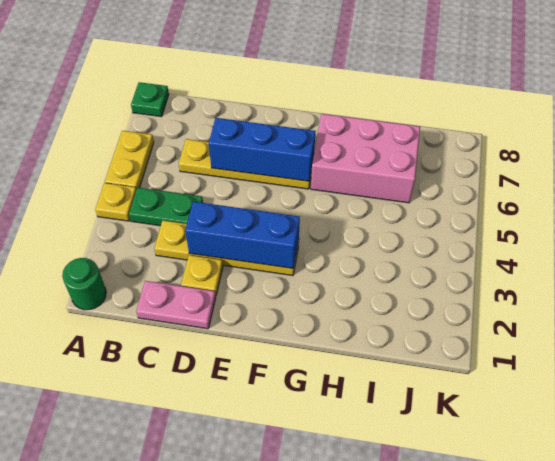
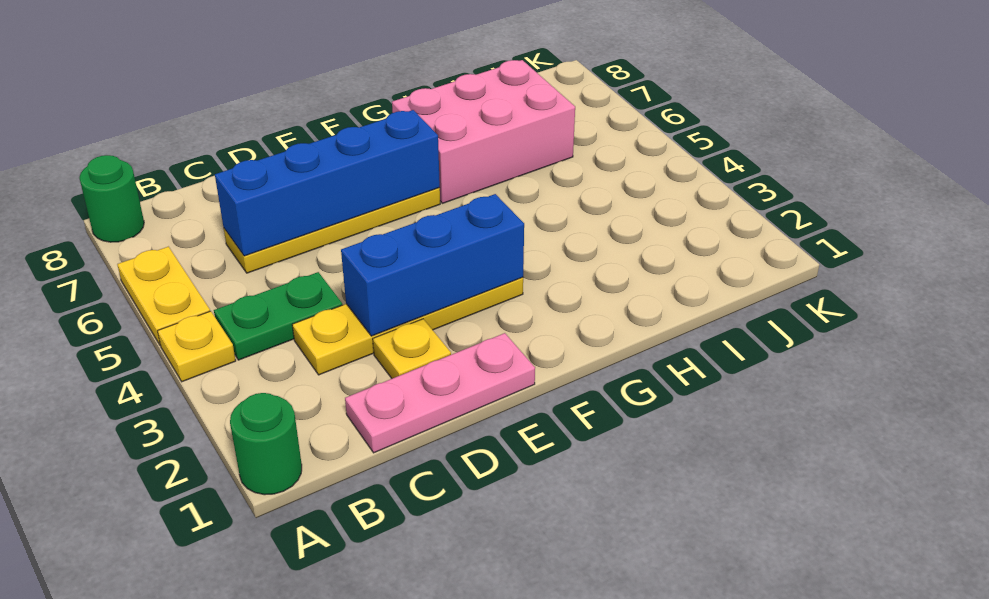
green 1x1 plate [131,82,169,117] -> green 1x1 round brick [79,155,144,242]
pink 1x2 plate [136,281,216,329] -> pink 1x3 plate [345,333,535,453]
blue 1x3 brick [209,118,316,181] -> blue 1x4 brick [215,110,440,256]

